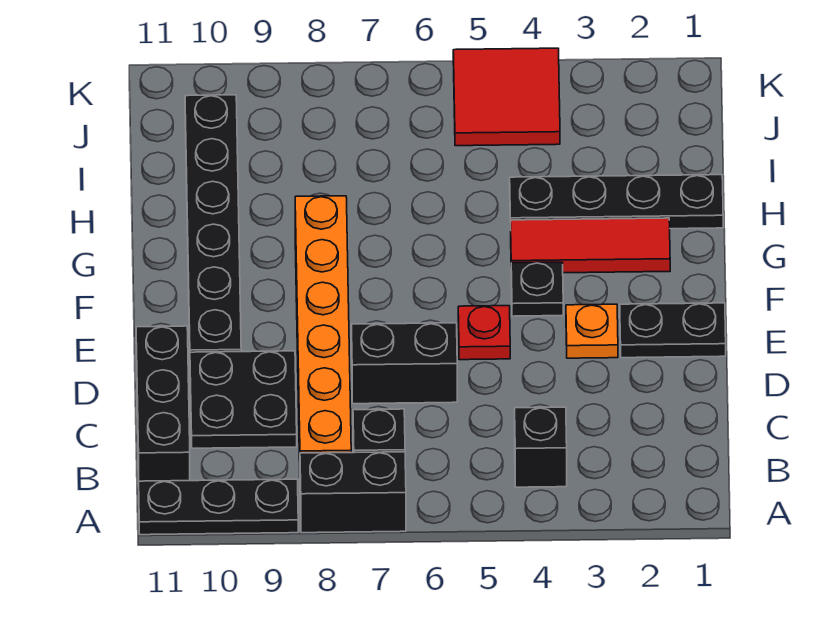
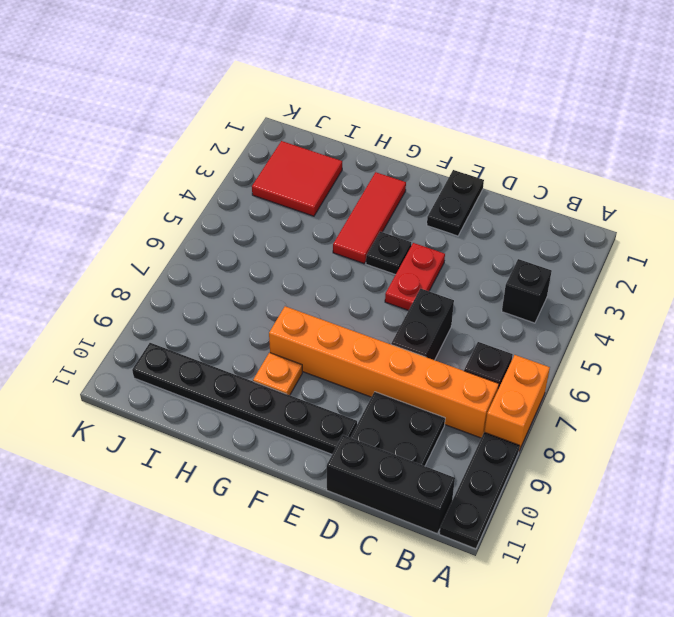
black 1x2 brick [300,452,406,533] -> orange 1x2 brick [485,355,550,450]
orange 1x1 plate [566,304,618,358] -> orange 1x1 plate moved to [253,353,302,395]
red 1x1 plate [458,306,510,360] -> red 1x2 plate [385,243,445,310]
black 1x4 plate [510,175,723,230] -> none
red 2x2 tile [453,48,560,146] -> red 2x2 tile moved to [252,141,342,216]

